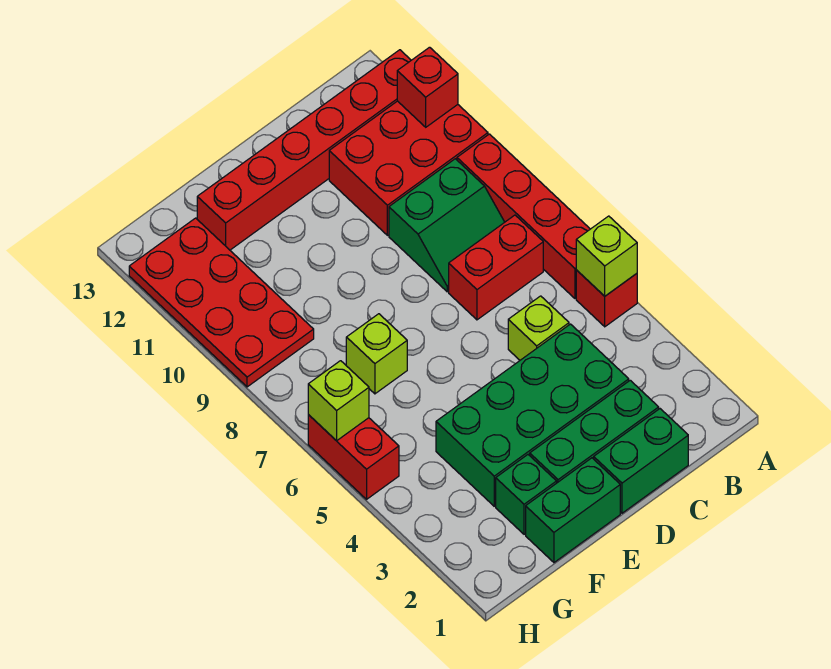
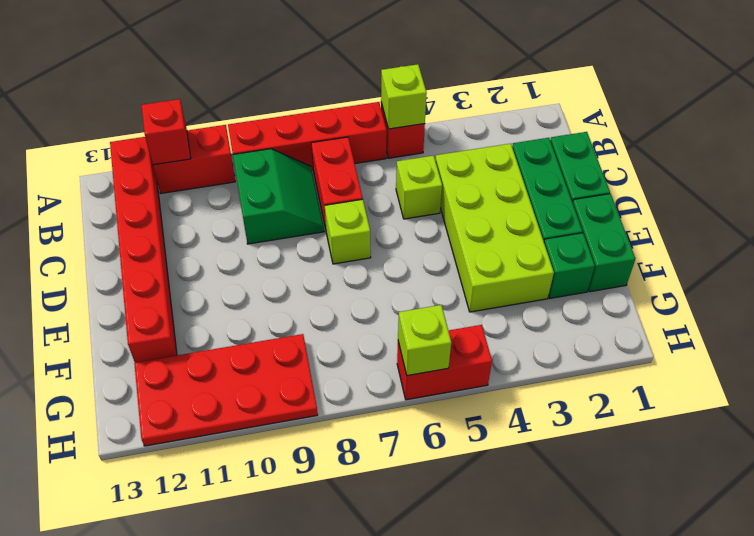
red 2x3 brick [329,101,488,235] -> red 1x2 brick [153,125,235,193]
green 2x4 brick [436,324,629,506] -> lime 2x4 brick [435,144,554,312]
lime 1x1 brick [346,314,407,394] -> lime 1x1 brick moved to [325,199,371,264]

